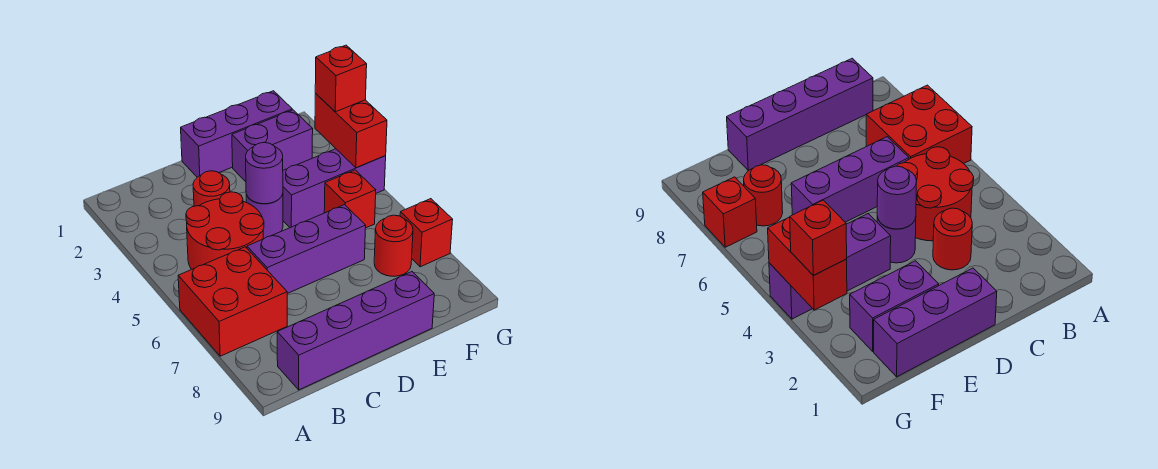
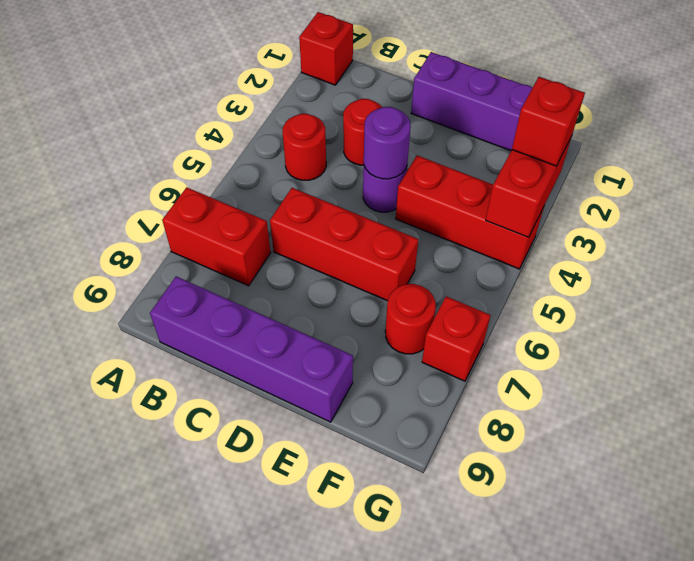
red 2x2 brick [178,247,287,356] -> red 1x2 brick [162,187,271,286]
red 2x2 round brick [186,192,264,269] -> red 1x1 round brick [283,114,326,180]
purple 1x3 brick [247,205,366,294] -> red 1x3 brick [270,188,418,301]
purple 1x2 brick [232,110,313,182] -> none
purple 1x3 brick [283,149,386,228] -> red 1x3 brick [396,156,544,269]
red 1x1 brick [324,170,376,228] -> red 1x1 brick moved to [299,12,353,85]

